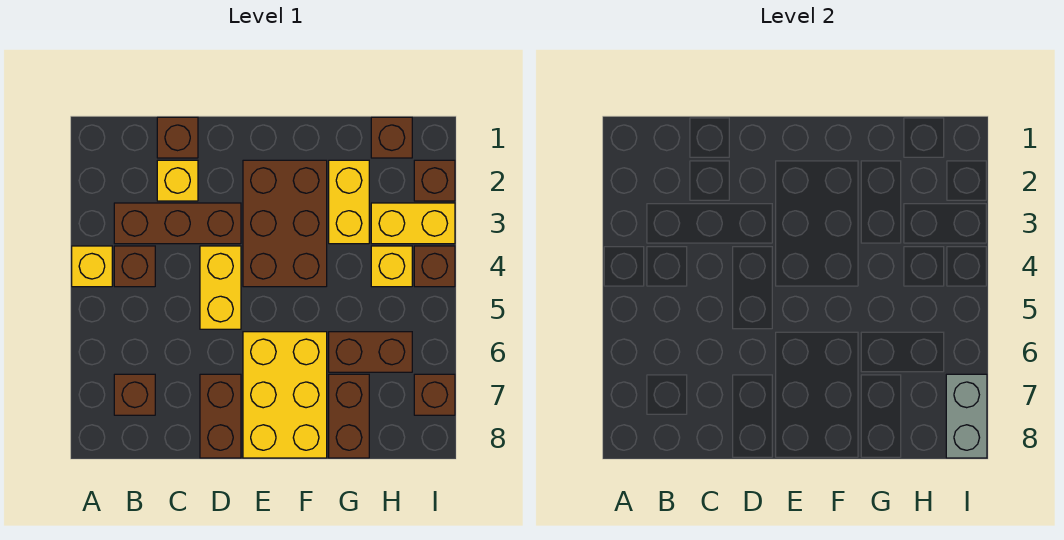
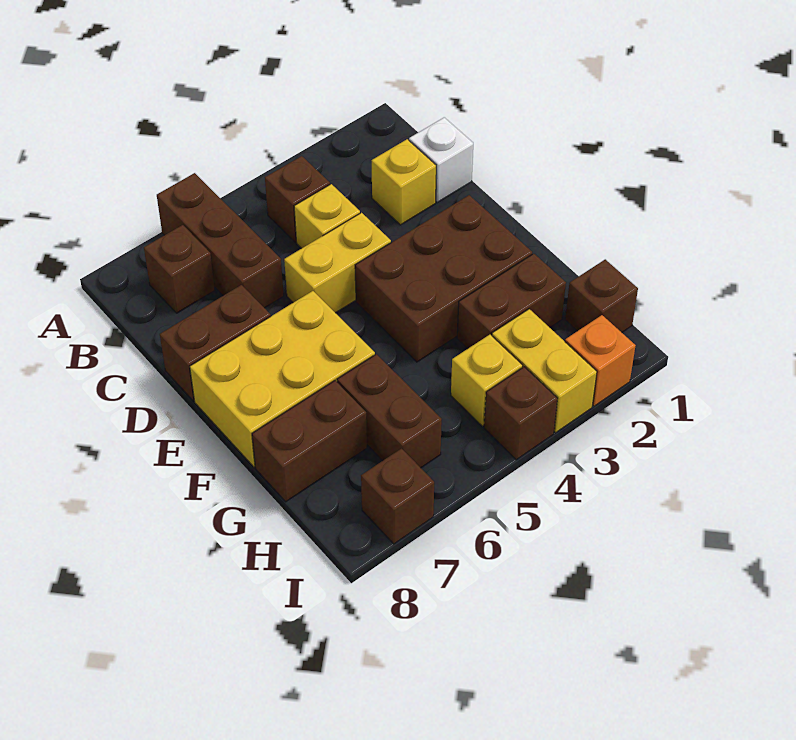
yellow 1x1 brick [72,246,112,287] -> yellow 1x1 brick moved to [294,184,360,249]
brown 1x3 brick [114,203,241,244] -> brown 1x3 brick moved to [157,173,284,308]
brown 1x1 brick [157,117,198,158] -> white 1x1 brick [409,117,473,202]
yellow 1x2 brick [329,160,369,244] -> brown 1x2 brick [457,254,566,349]
brown 1x1 brick [414,160,455,201] -> orange 1x1 brick [565,315,636,406]
grey 1x2 brick [946,374,987,458] -> none

